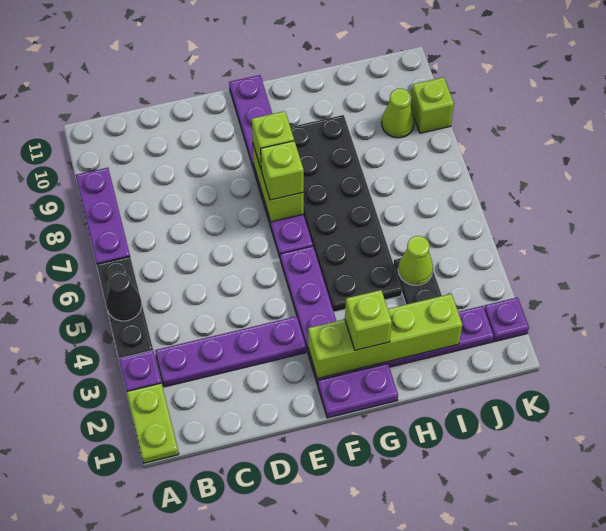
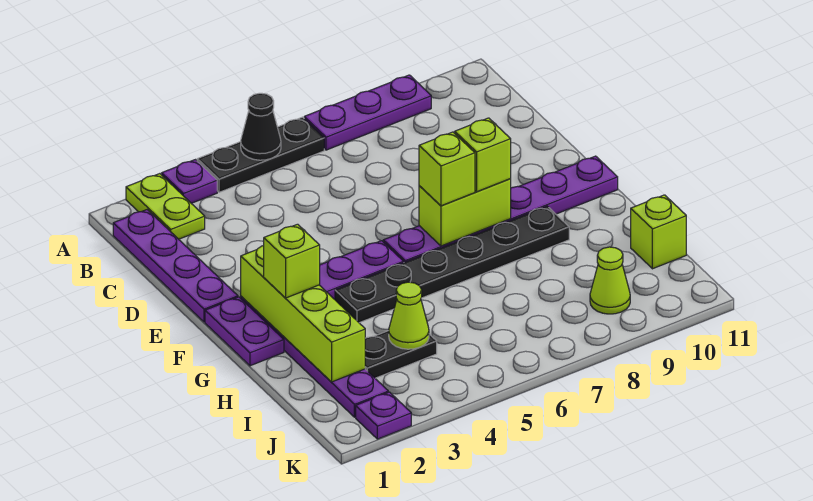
lime 1x2 plate [127,383,179,463] -> lime 1x2 plate turned to [126,174,205,239]
purple 1x4 plate [155,316,306,387] -> purple 1x4 plate moved to [113,210,238,322]
black 2x6 plate [290,115,402,312] -> black 1x6 plate [335,206,569,323]
lime 1x1 brick [411,77,454,133] -> lime 1x1 brick moved to [631,195,686,269]

